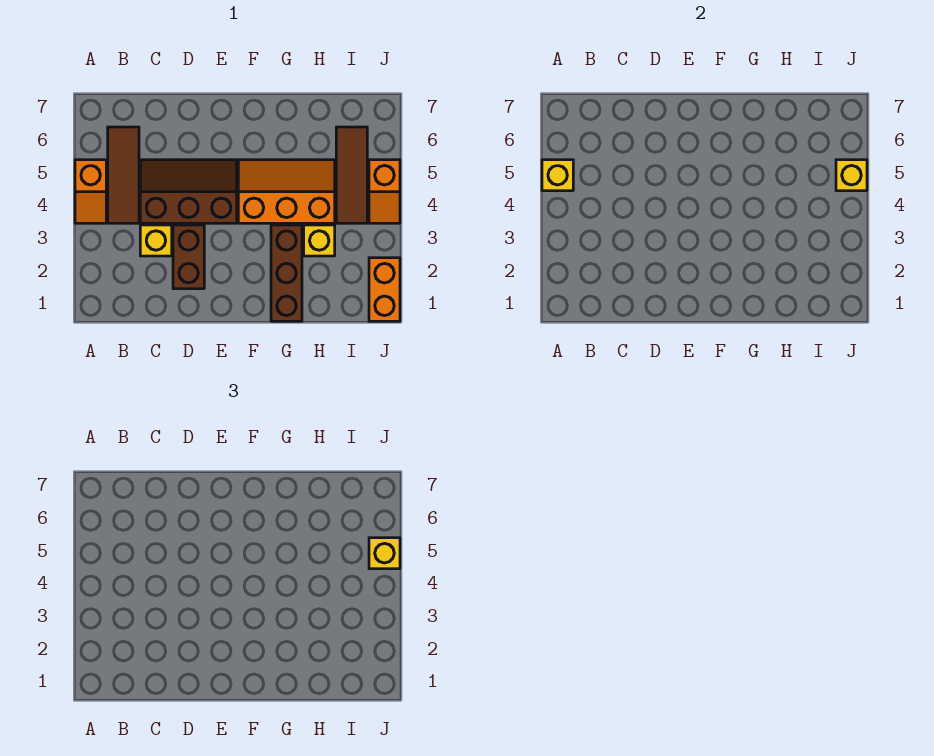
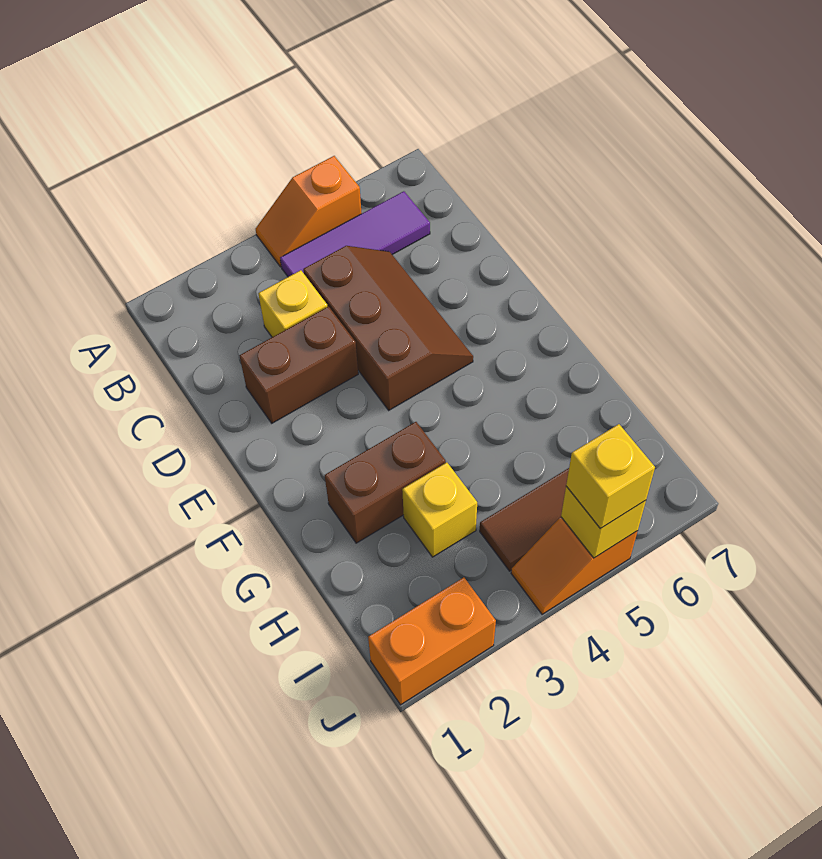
yellow 1x1 brick [542,160,573,191] -> none
brown 1x3 tile [108,127,139,223] -> purple 1x3 tile [280,191,430,277]
orange 2x3 slope [238,160,335,223] -> none
brown 1x3 brick [271,225,302,321] -> brown 1x2 brick [325,422,446,543]

